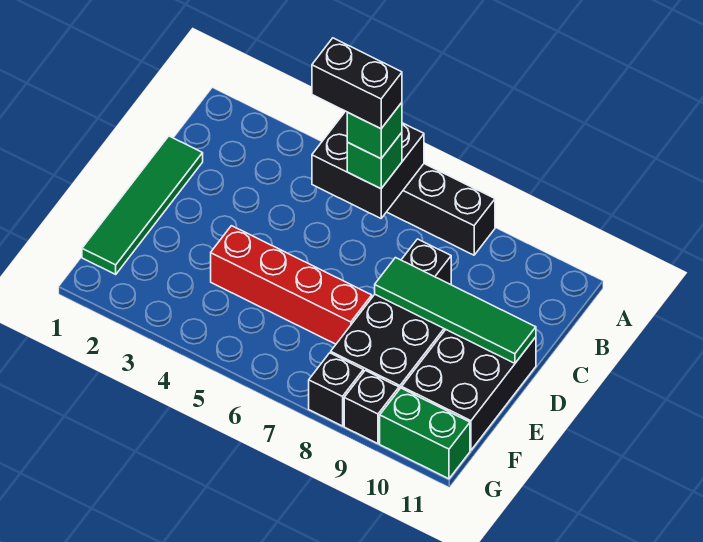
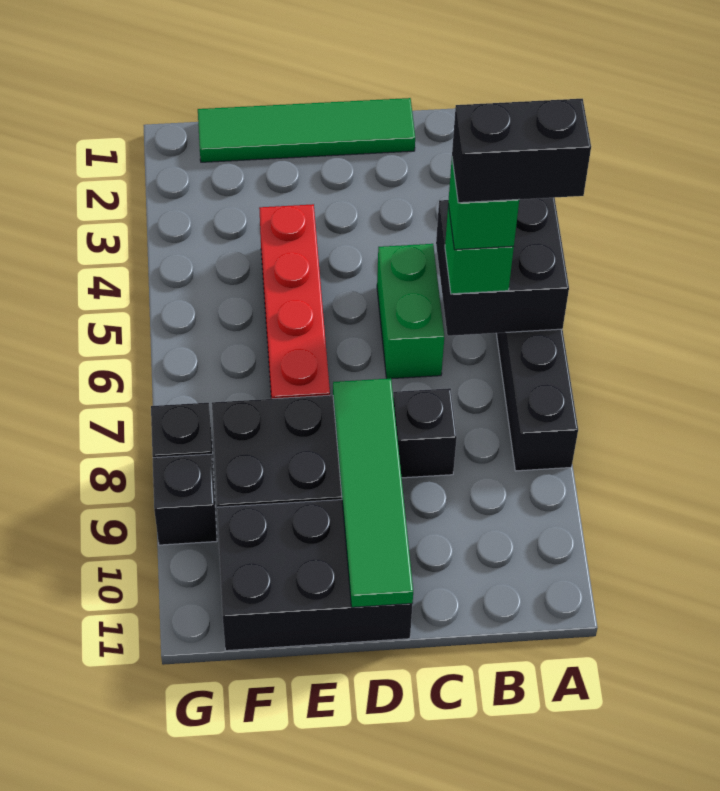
black 1x2 brick [312,38,402,129] -> black 1x2 brick turned to [452,99,591,203]
green 1x2 brick [380,388,470,479] -> green 1x2 brick moved to [377,244,444,379]

